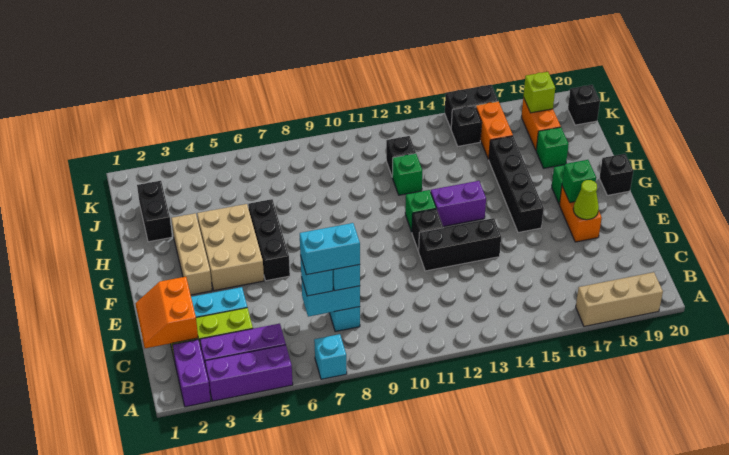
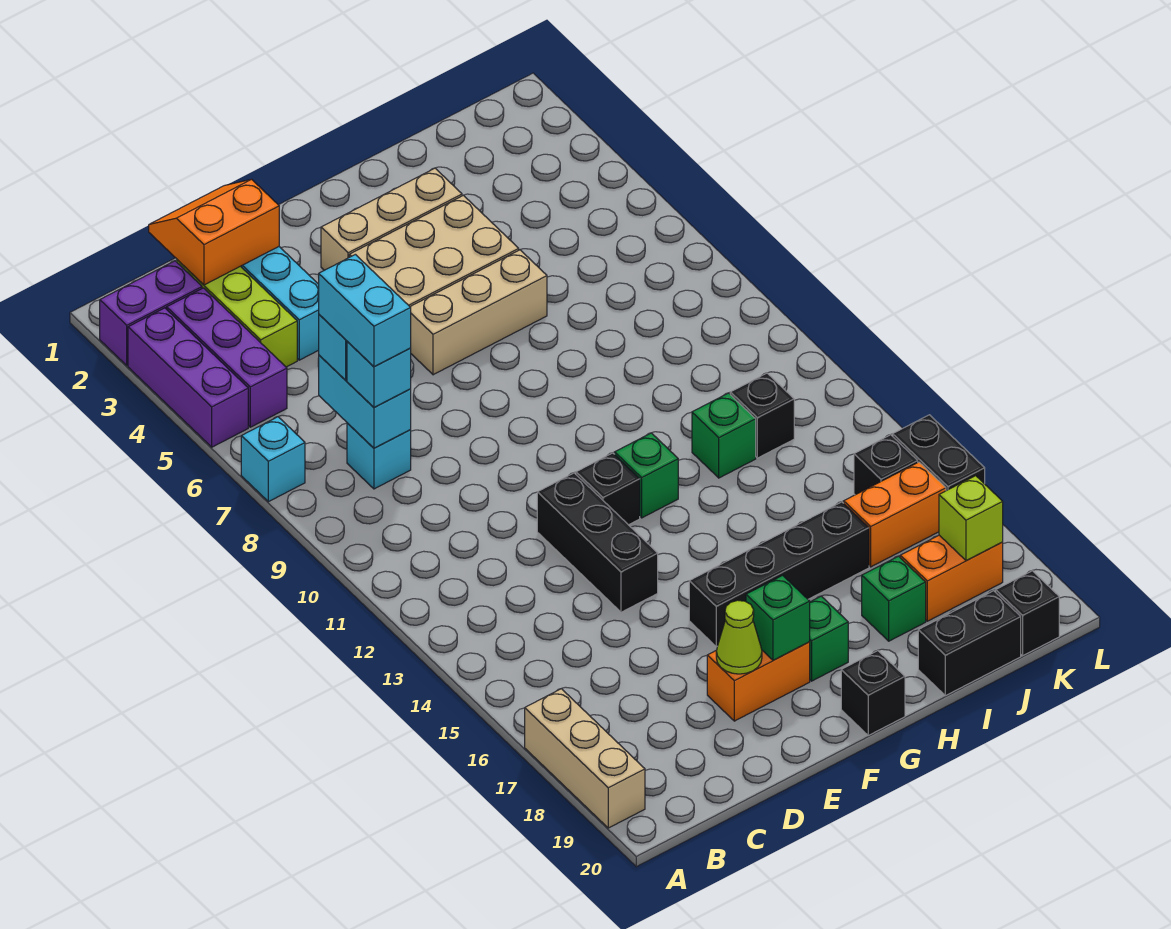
black 1x3 brick [248,199,290,281] -> tan 1x3 brick [410,250,547,375]
purple 1x2 brick [431,181,486,227] -> none
black 1x2 brick [137,181,172,242] -> black 1x2 brick moved to [918,591,1021,696]

